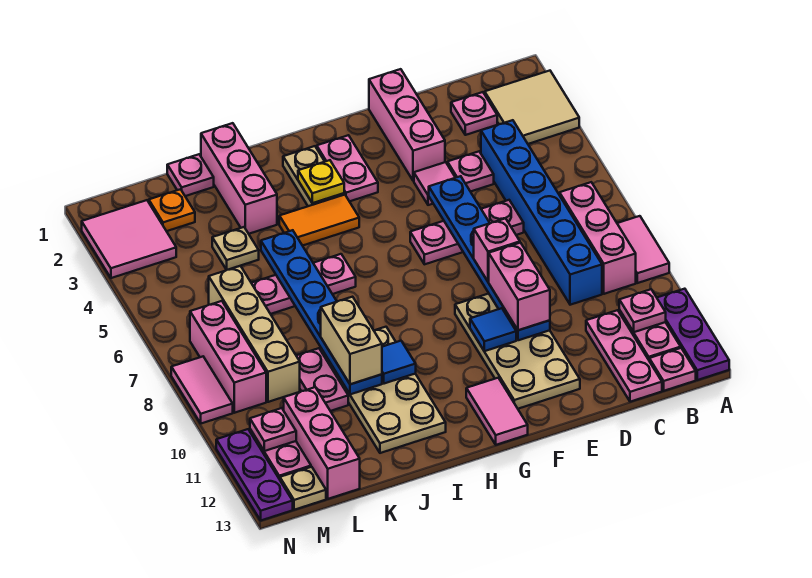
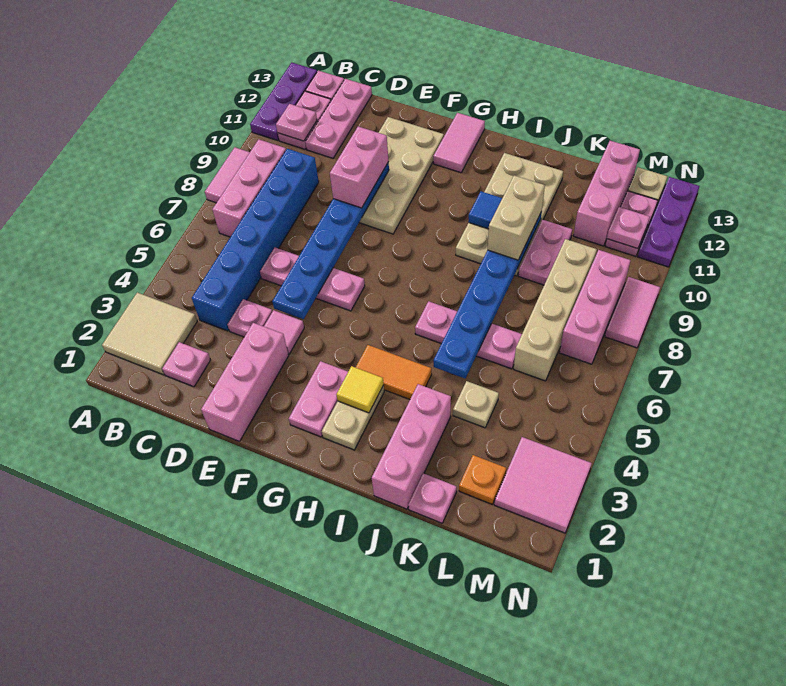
pink 1x1 brick [474,218,520,282] -> none
blue 1x1 tile [470,308,516,351] -> none
yellow 1x1 plate [298,160,344,203] -> yellow 1x1 tile [336,366,384,413]

